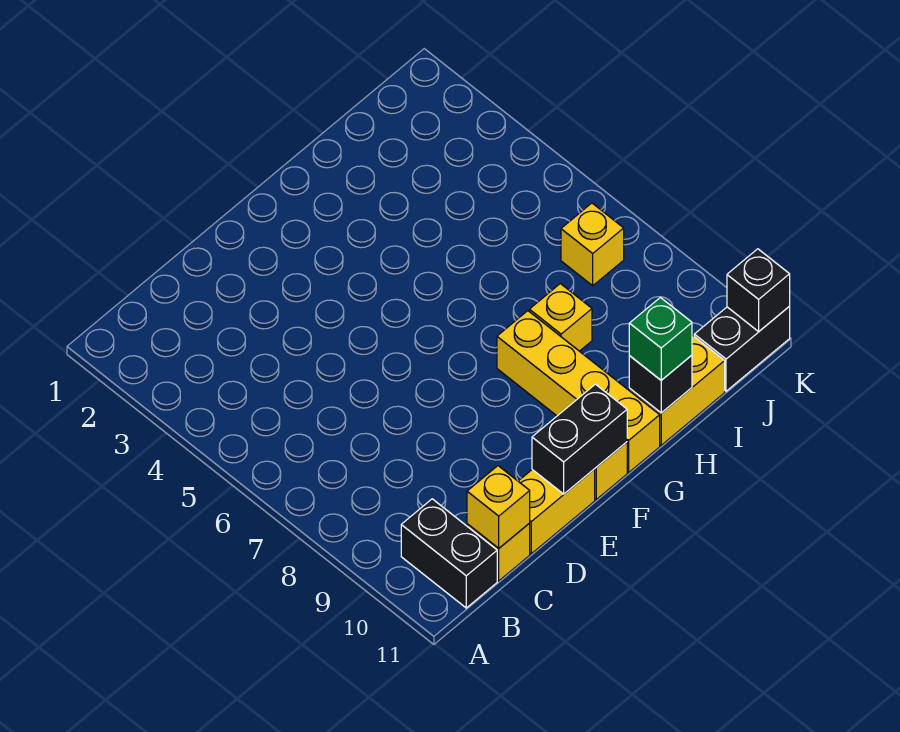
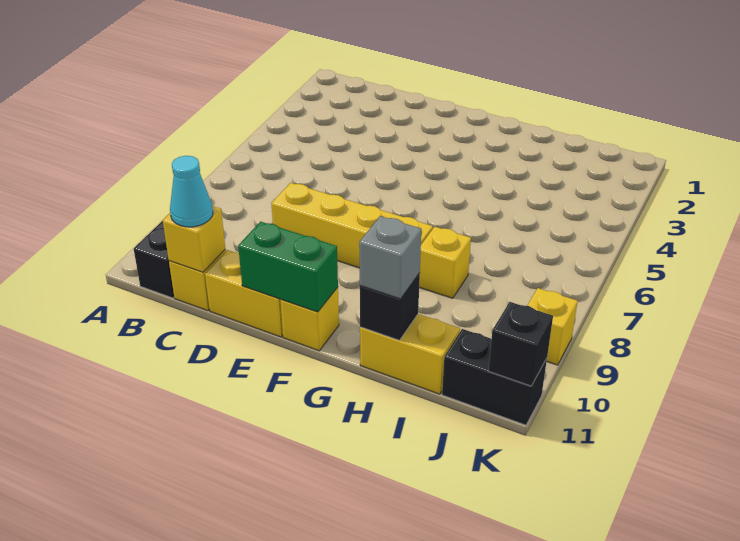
none -> cyan 1x1 cone [170,156,213,227]
black 1x2 brick [532,384,627,494] -> green 1x2 brick [238,222,338,312]
yellow 1x4 brick [497,311,660,472] -> yellow 1x4 brick turned to [271,183,433,268]
green 1x1 brick [629,298,692,380] -> grey 1x1 brick [359,216,421,299]
yellow 1x1 brick [561,203,624,286] -> yellow 1x1 brick moved to [527,288,578,365]

